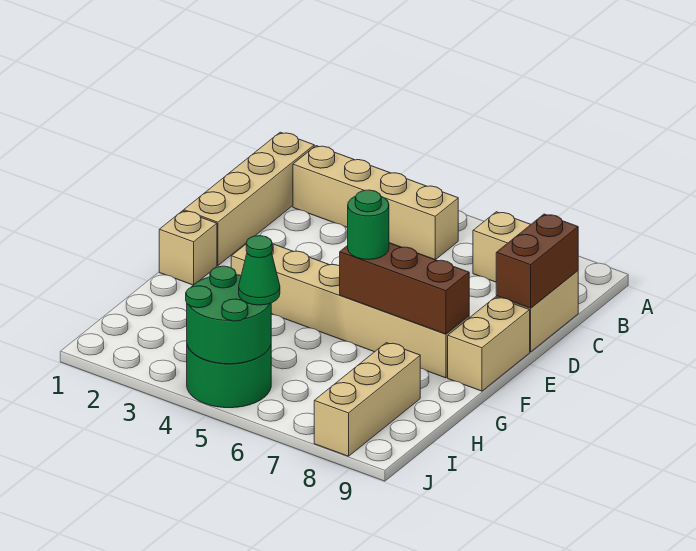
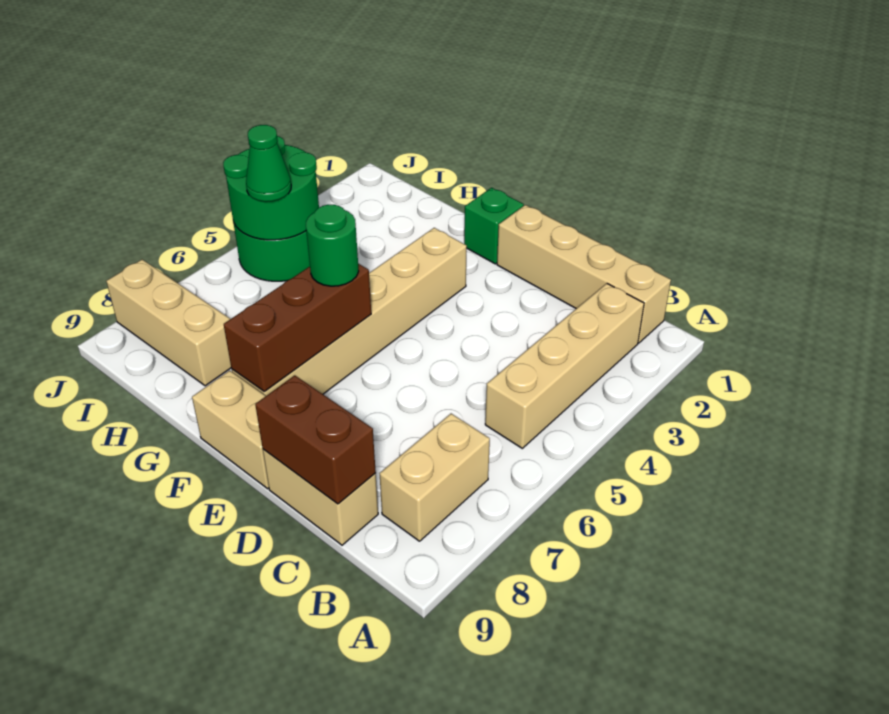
tan 1x1 brick [159,211,217,285] -> green 1x1 brick [464,188,524,264]

